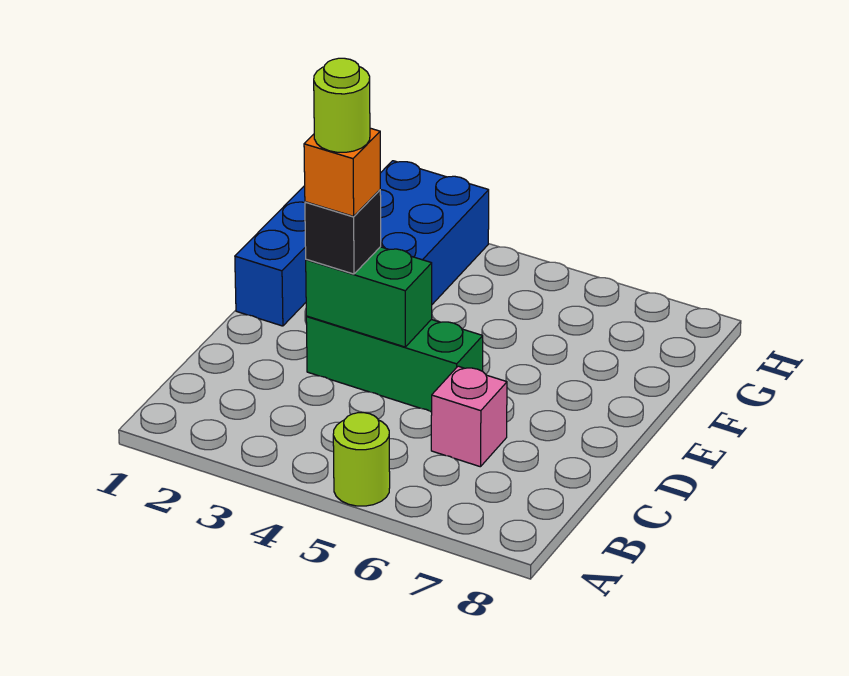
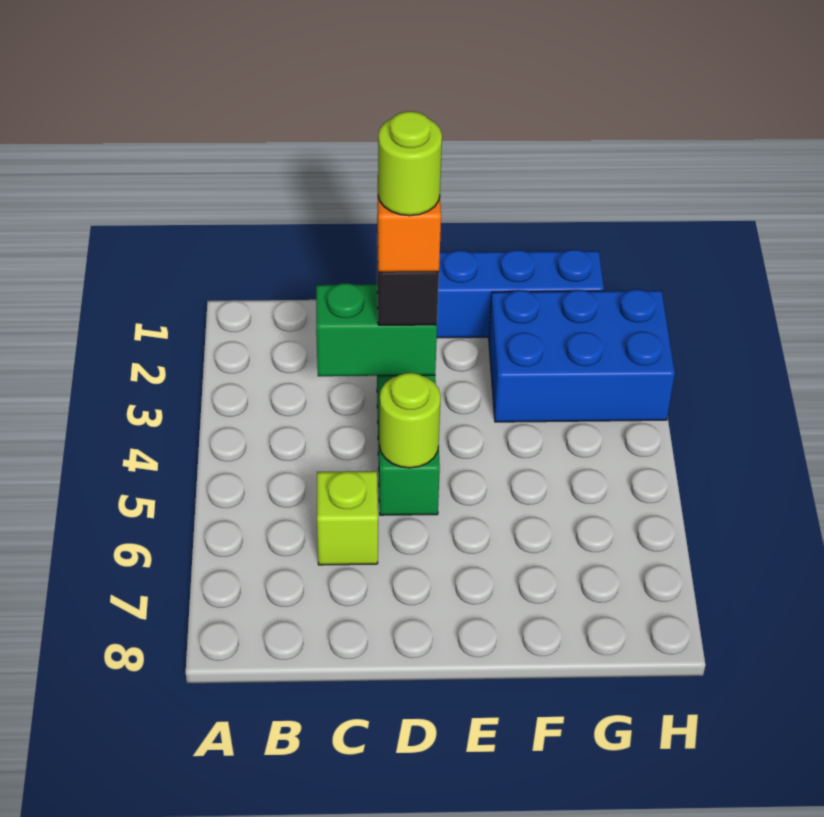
lime 1x1 round brick [333,413,390,506] -> lime 1x1 round brick moved to [380,373,441,468]
pink 1x1 brick [431,366,507,467] -> lime 1x1 brick [317,471,378,565]
green 1x2 brick [306,247,432,347] -> green 1x2 brick turned to [316,283,437,376]

